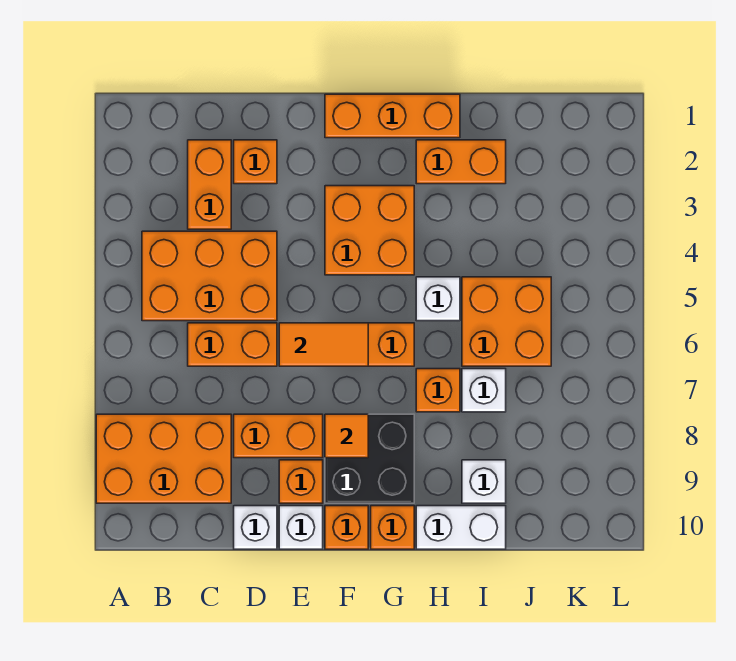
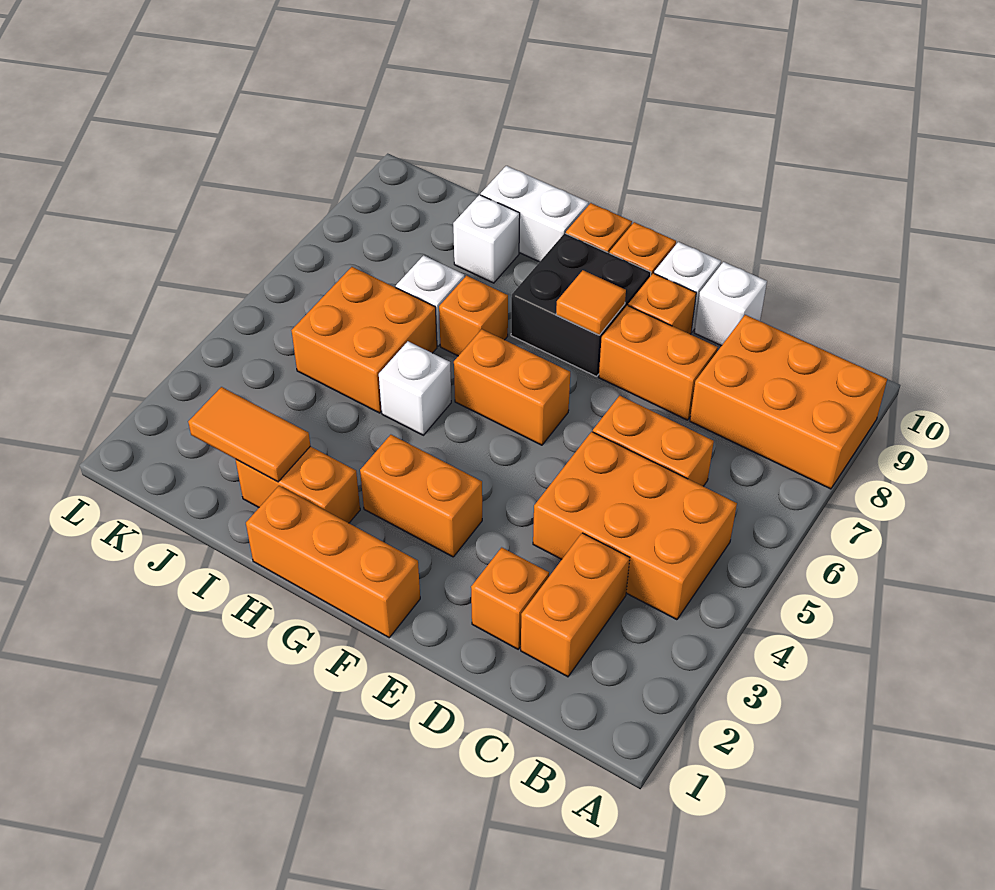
orange 1x2 tile [279,323,368,366] -> orange 1x2 tile moved to [188,387,310,482]
orange 2x2 brick [325,186,414,275] -> orange 1x2 brick [360,435,482,557]

